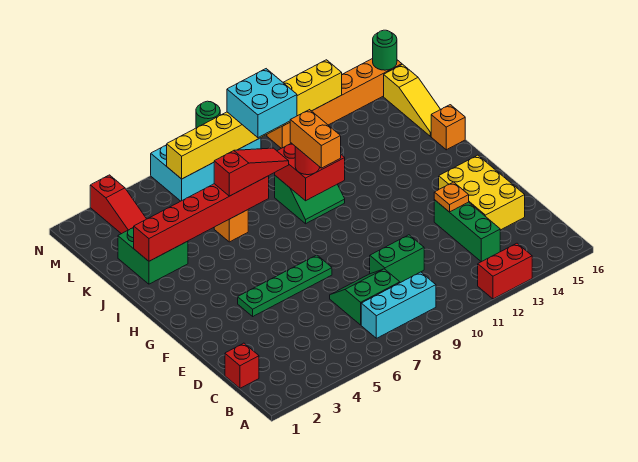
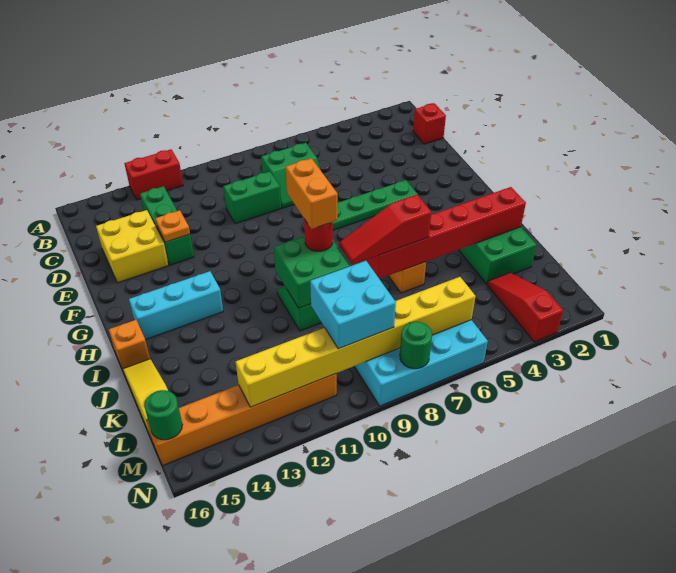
cyan 1x3 brick [361,272,436,338] -> cyan 1x3 brick moved to [129,271,223,340]
yellow 2x3 brick [439,155,525,230] -> yellow 2x2 brick [96,210,168,283]
red 2x2 brick [275,143,345,201] -> green 2x2 brick [274,236,351,308]

